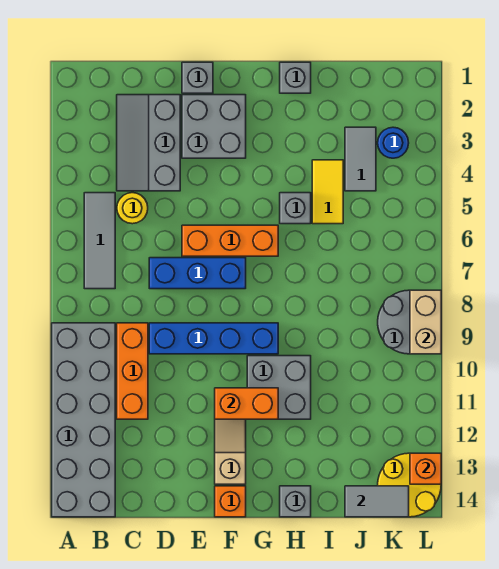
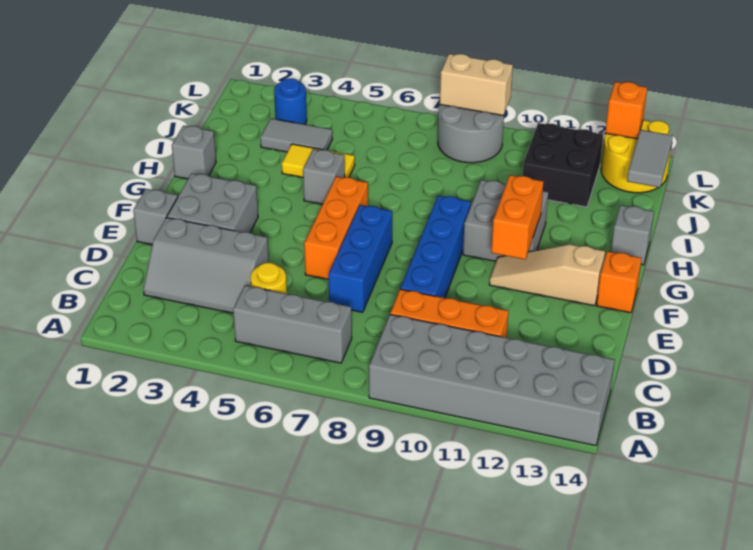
grey 1x3 tile [84,193,115,289] -> grey 1x3 brick [233,286,352,363]
none -> black 2x2 brick [523,123,603,207]

